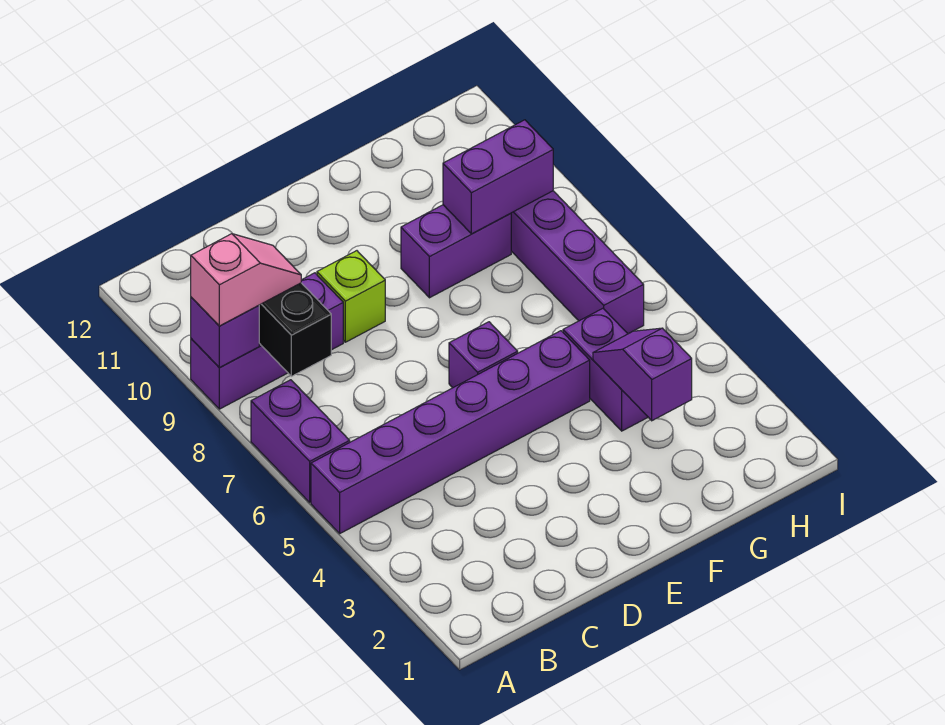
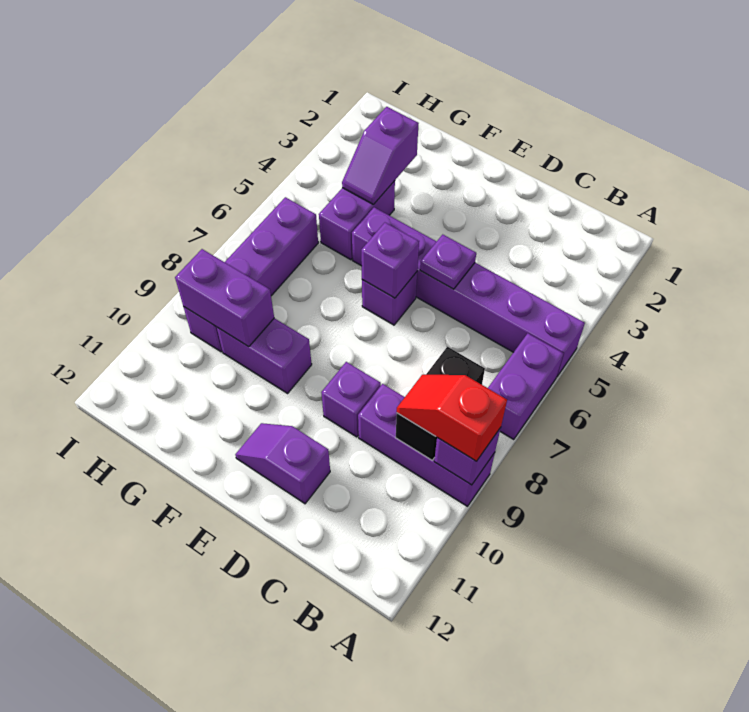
pink 1x2 slope [191,234,301,326] -> red 1x2 slope [397,375,507,461]
none -> purple 1x1 plate [420,235,476,289]
lime 1x1 brick [317,251,385,342] -> purple 1x1 brick [321,362,381,437]
none -> purple 1x2 slope [235,423,330,504]
none -> purple 1x1 brick [361,223,419,298]

